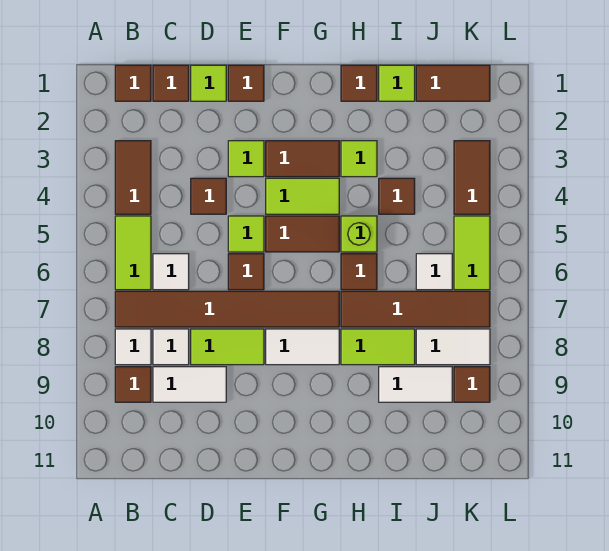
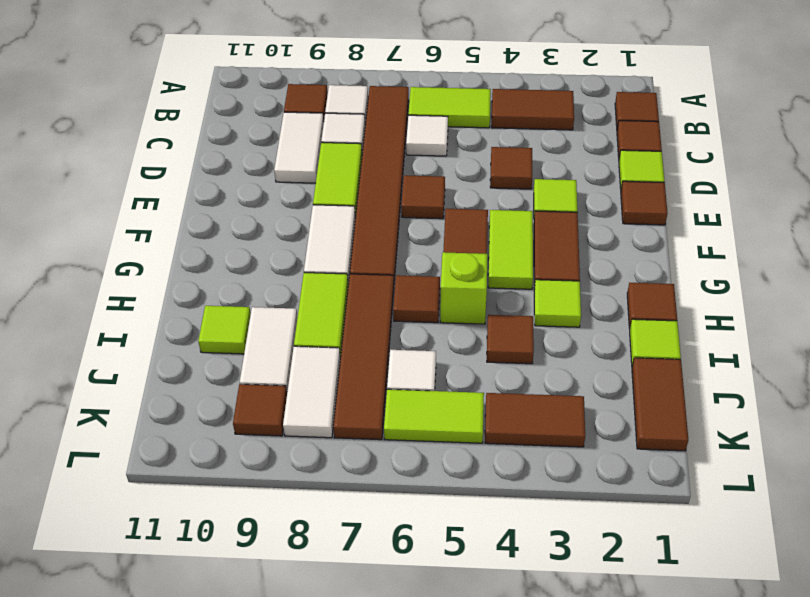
lime 1x1 tile [228,216,264,252] -> lime 1x1 tile moved to [198,306,251,354]

